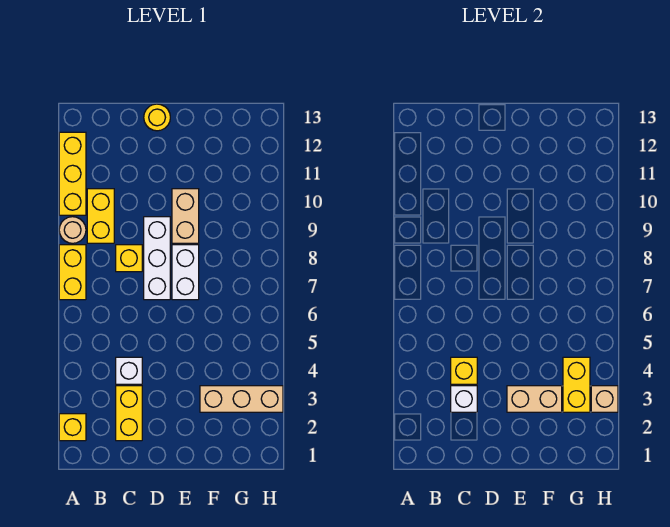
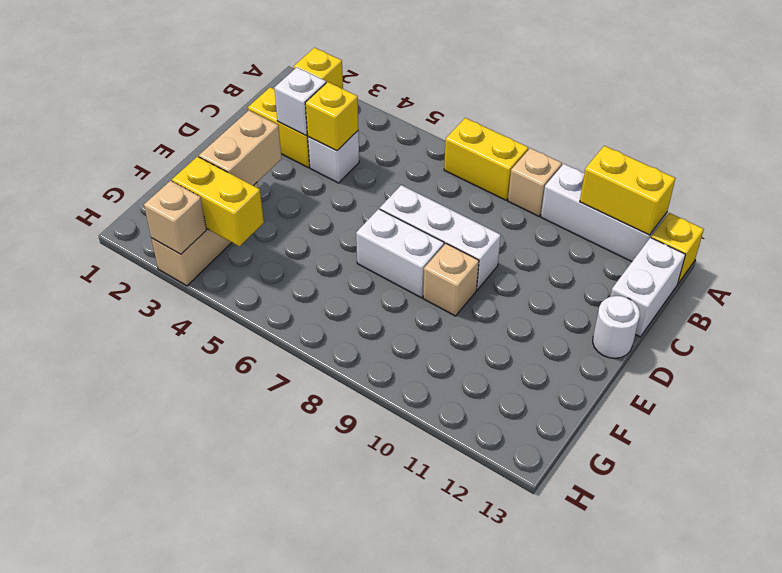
tan 1x1 round brick [59,217,86,243] -> tan 1x1 brick [508,148,562,216]
yellow 1x3 brick [59,132,86,215] -> white 1x3 brick [541,164,667,262]
yellow 1x2 brick [87,189,114,243] -> yellow 1x2 brick moved to [580,146,675,235]
none -> white 1x2 brick [610,238,686,337]
yellow 1x1 brick [116,245,142,272] -> yellow 1x1 brick moved to [651,213,704,283]
yellow 1x1 round brick [144,104,170,131] -> white 1x1 round brick [593,296,640,358]
tan 1x2 brick [172,189,199,243] -> tan 1x1 brick [423,244,479,316]

